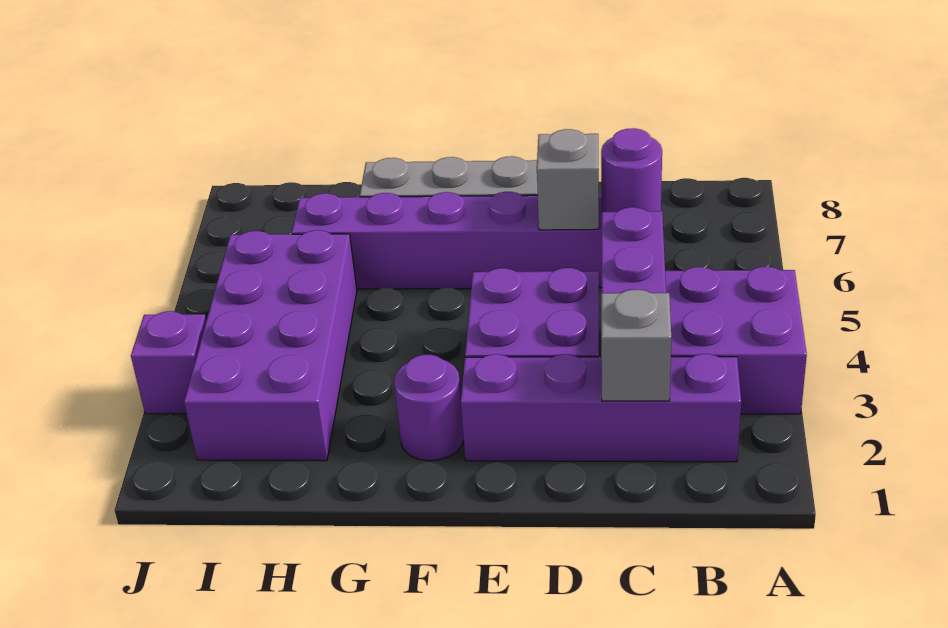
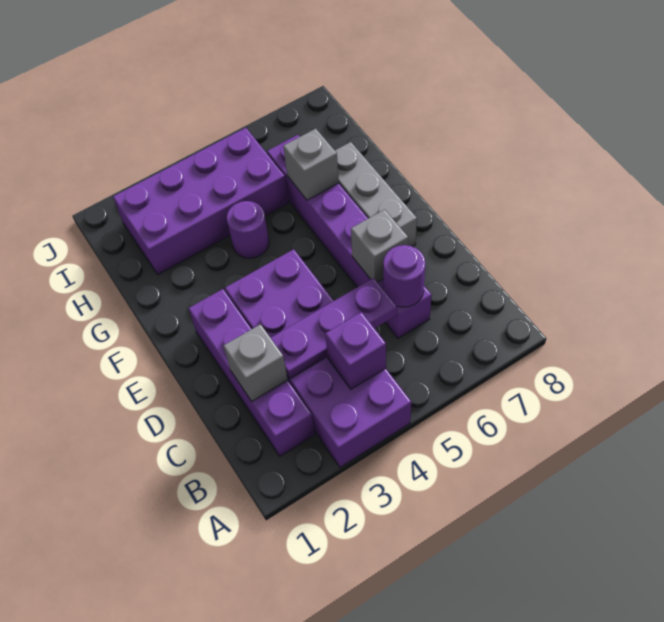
purple 1x1 round brick [394,355,464,461] -> purple 1x1 round brick moved to [227,201,269,258]
none -> grey 1x1 brick [283,129,339,200]
purple 1x1 brick [131,311,206,414] -> purple 1x1 brick moved to [325,312,386,389]

